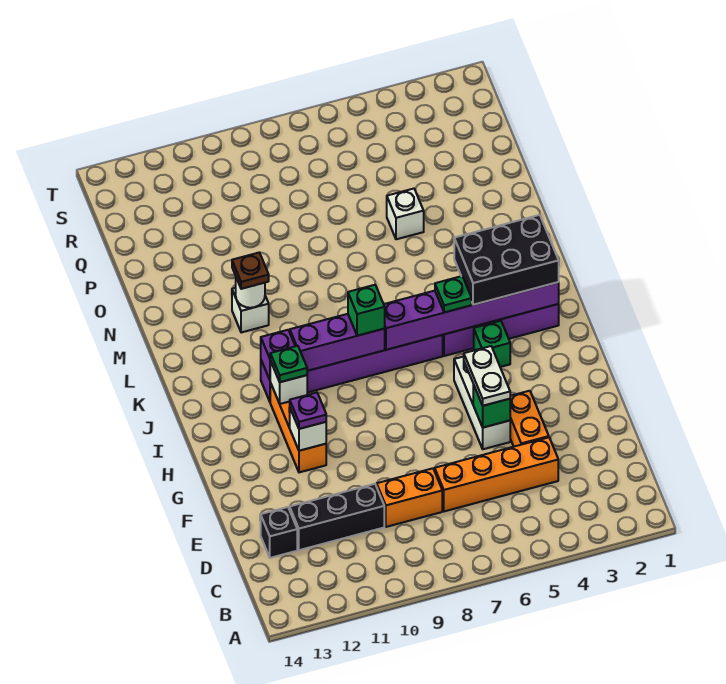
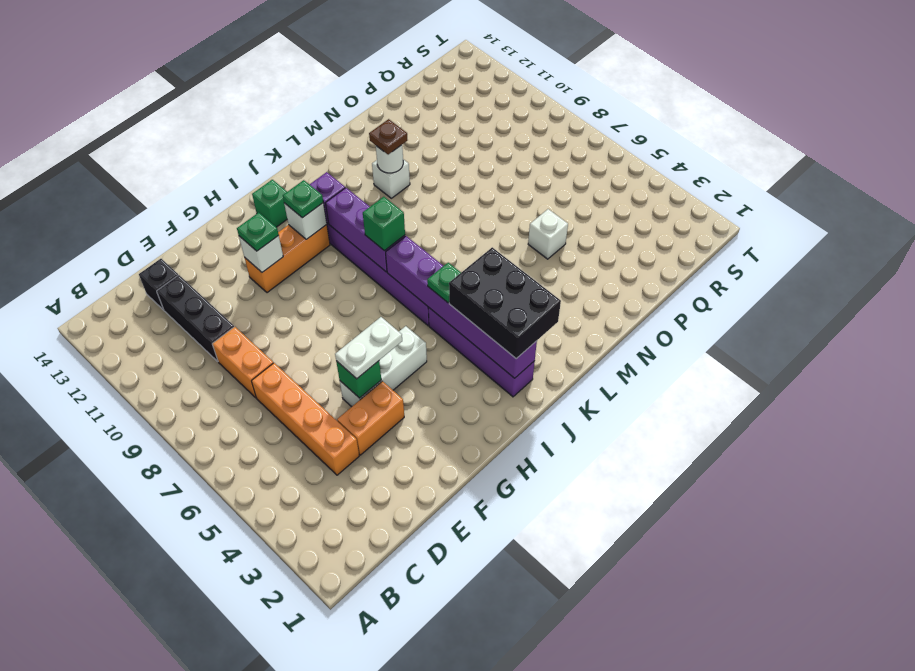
purple 1x1 plate [290,393,326,429] -> green 1x1 plate [237,213,279,251]
green 1x1 brick [474,321,510,367] -> green 1x1 brick moved to [252,180,287,227]

